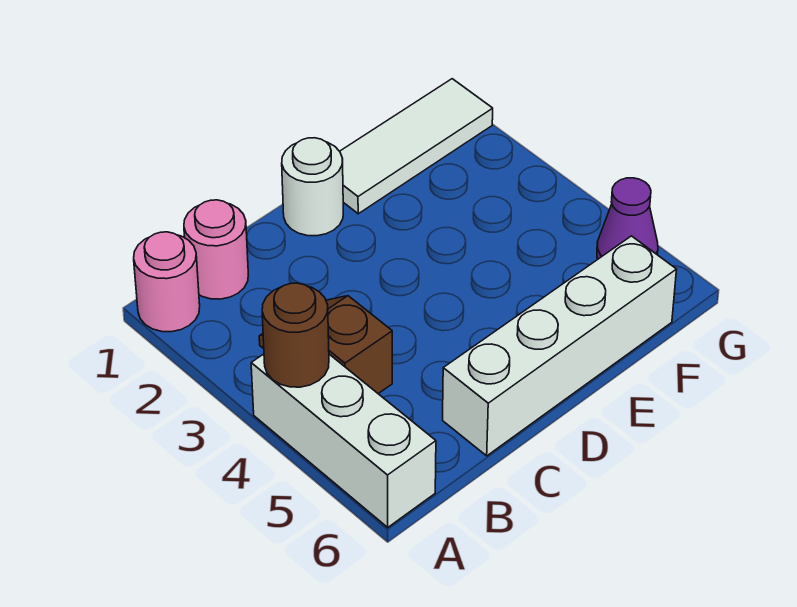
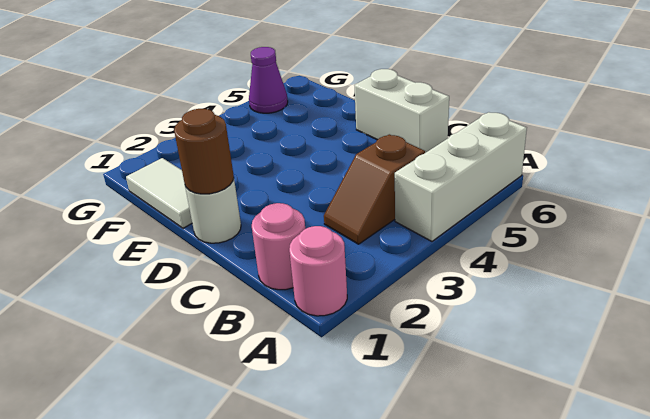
brown 1x1 round brick [262,283,329,387] -> brown 1x1 round brick moved to [174,109,234,194]
white 1x4 brick [443,236,677,456] -> white 1x2 brick [354,69,449,153]
white 1x3 tile [340,79,493,214] -> white 1x2 tile [126,158,192,228]

